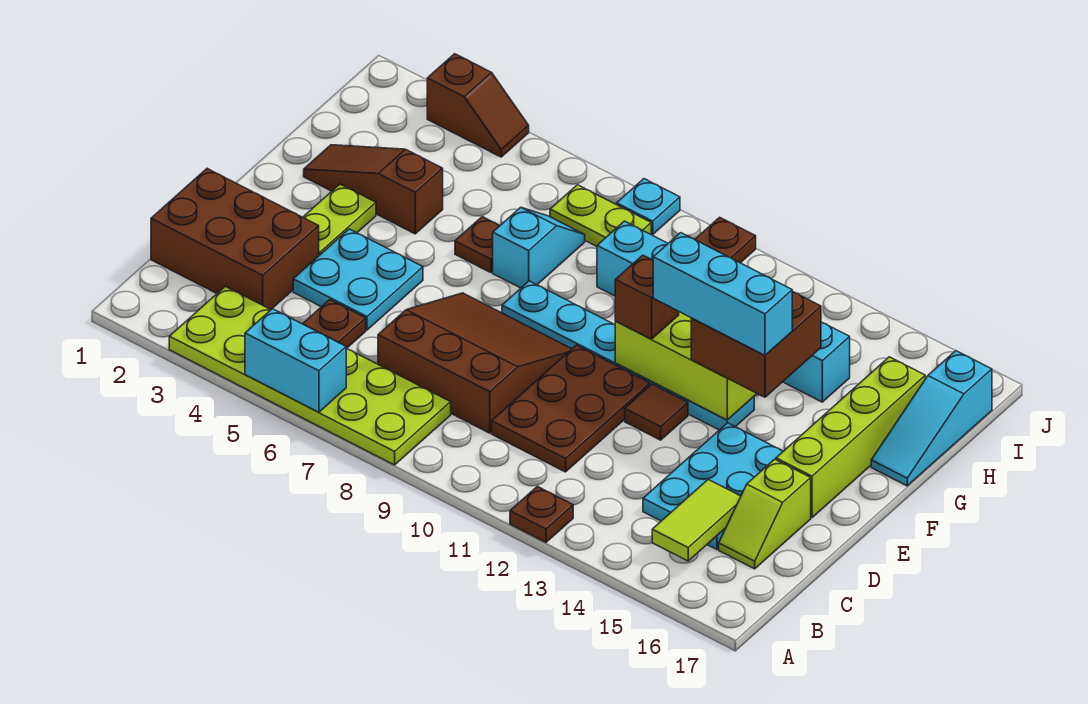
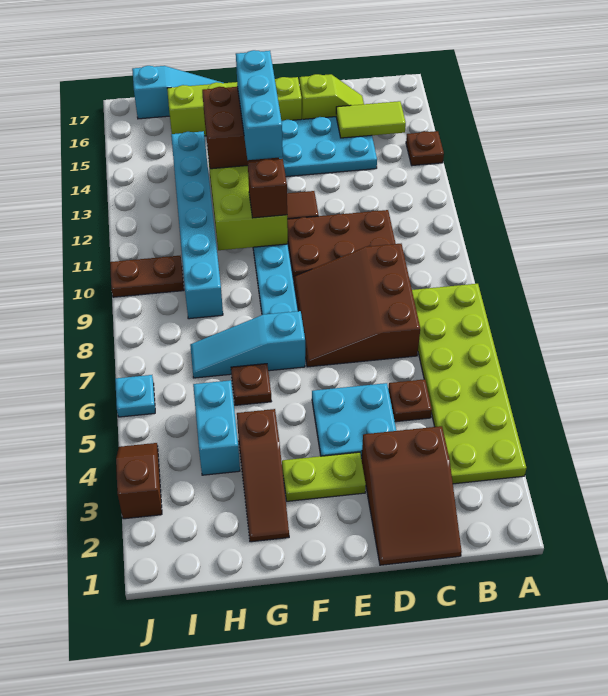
cyan 1x2 brick [245,309,346,412] -> cyan 1x2 brick moved to [193,380,240,475]
brown 1x1 plate [510,486,573,542] -> brown 1x1 plate moved to [406,131,444,165]
brown 2x3 brick [151,169,319,309] -> brown 2x3 slope [362,426,462,565]
cyan 1x2 slope [493,207,585,288] -> cyan 1x3 slope [190,311,305,378]
lime 1x2 plate [550,185,651,246] -> none
cyan 1x1 plate [617,179,680,235] -> cyan 1x1 plate moved to [115,375,155,417]

